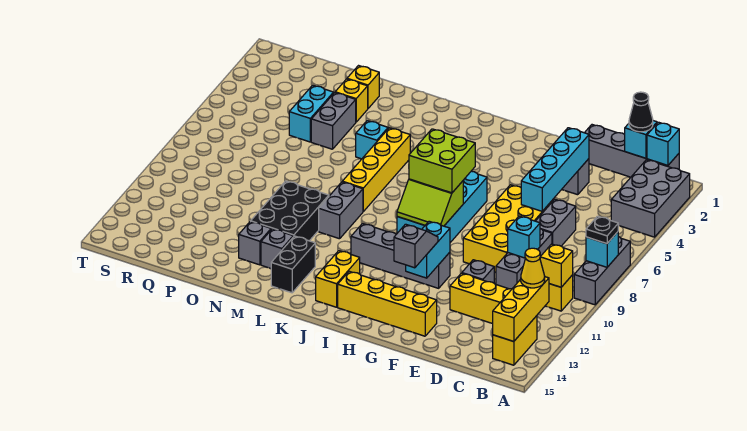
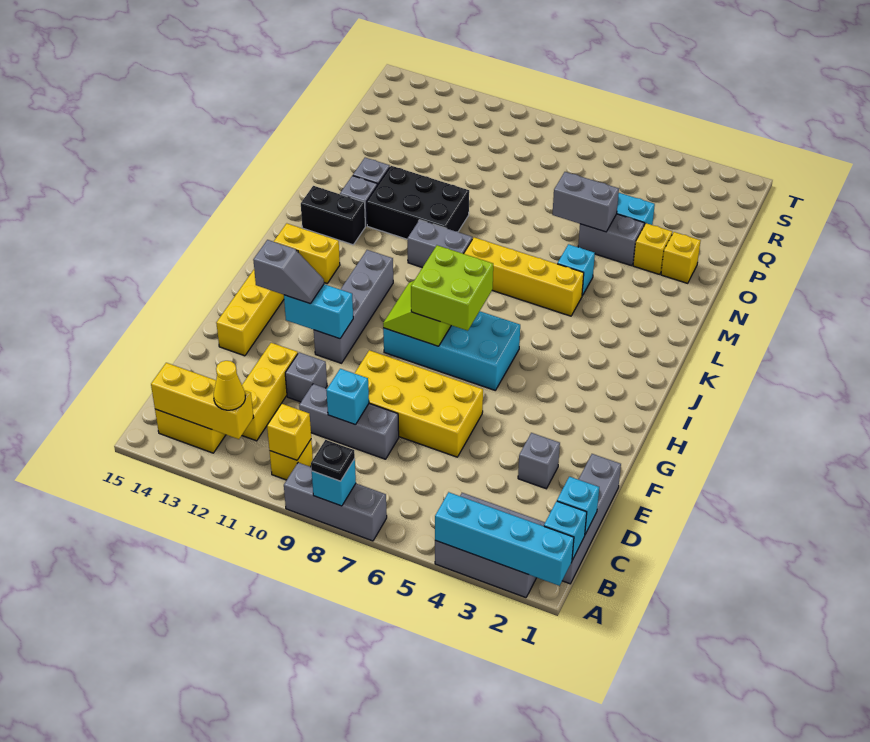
black 1x1 cone [629,92,653,132] -> none
grey 1x2 brick [536,199,576,246] -> grey 1x2 brick moved to [552,172,619,232]
cyan 1x4 brick [521,128,589,211] -> cyan 1x4 brick moved to [435,492,574,586]

